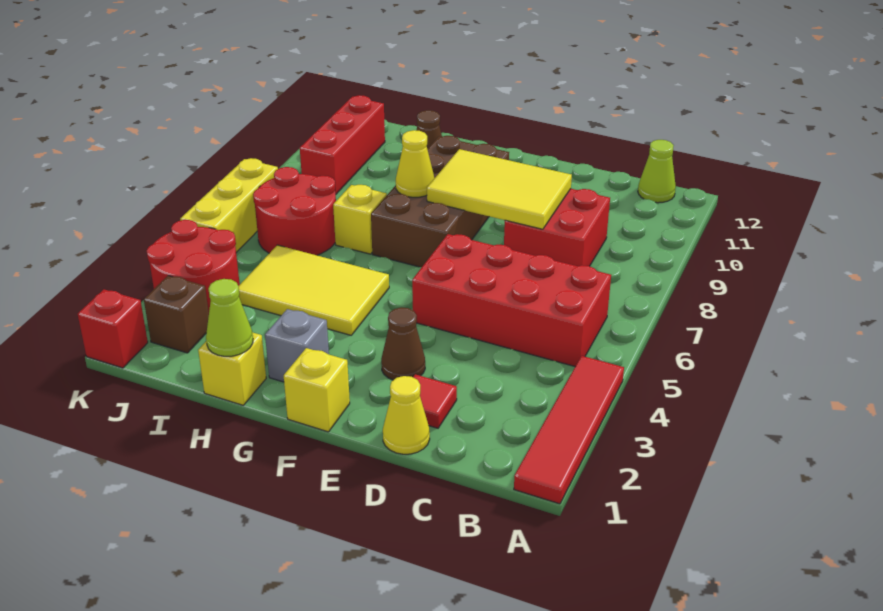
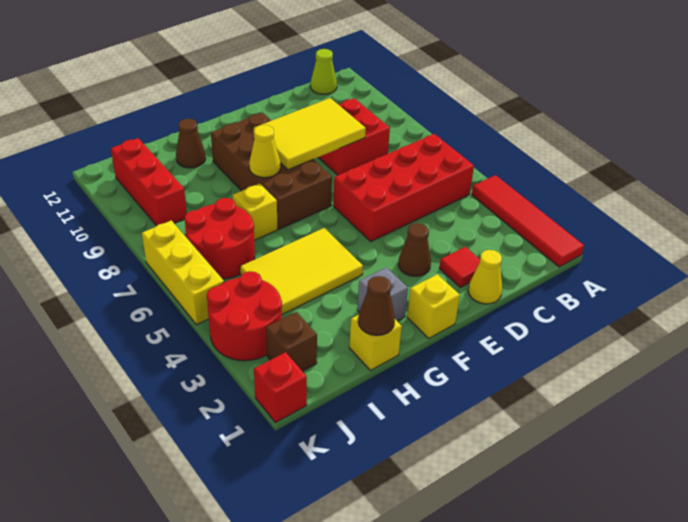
lime 1x1 cone [206,279,253,356] -> brown 1x1 cone [358,276,395,336]

